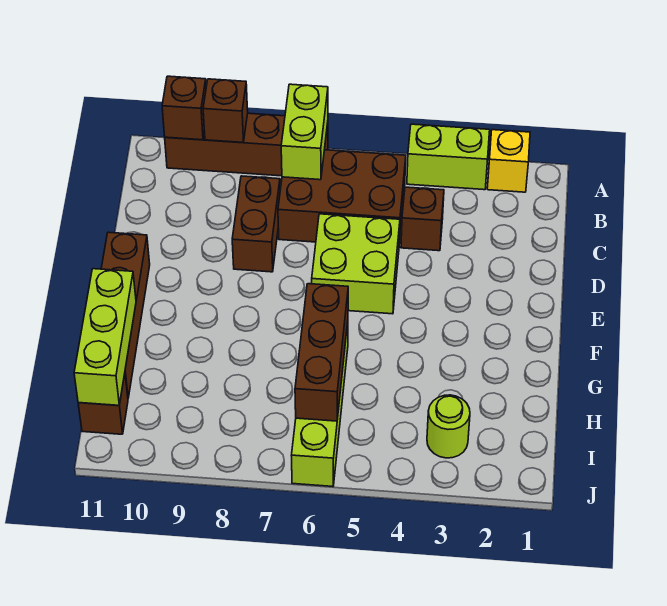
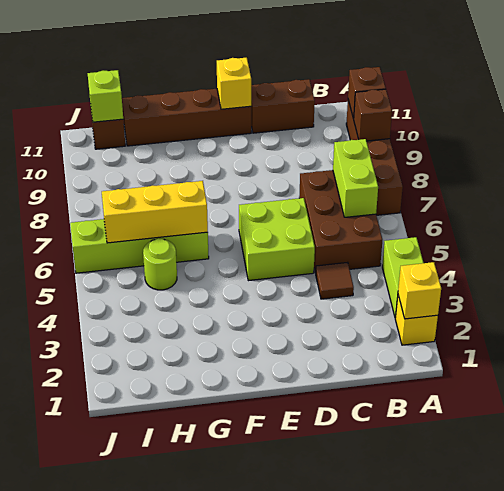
none -> yellow 1x1 brick [398,262,441,319]
lime 1x2 brick [281,84,328,180] -> lime 1x2 brick turned to [333,139,378,217]
brown 1x1 brick [401,187,444,251] -> brown 1x1 tile [316,262,354,299]
brown 1x2 brick [232,176,280,272] -> brown 1x2 brick moved to [251,79,315,133]
none -> yellow 1x1 brick [217,58,251,109]
brown 1x3 brick [295,284,348,421] -> yellow 1x3 brick [102,181,208,243]
lime 1x3 brick [74,269,136,405] -> lime 1x1 brick [88,70,123,122]
lime 1x1 round brick [427,395,470,458] -> lime 1x1 round brick moved to [143,239,177,290]

